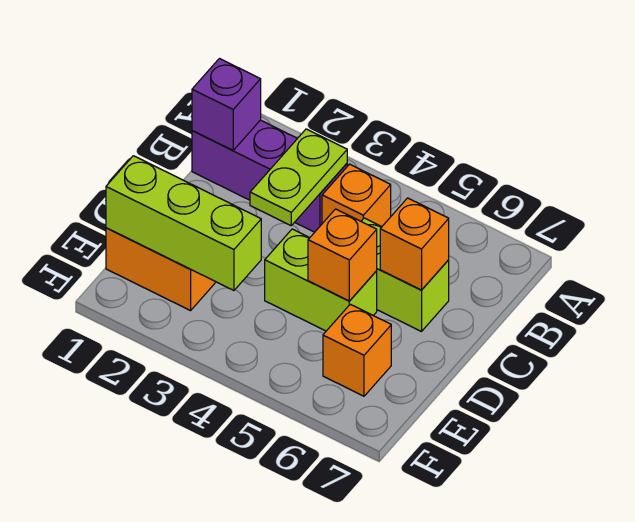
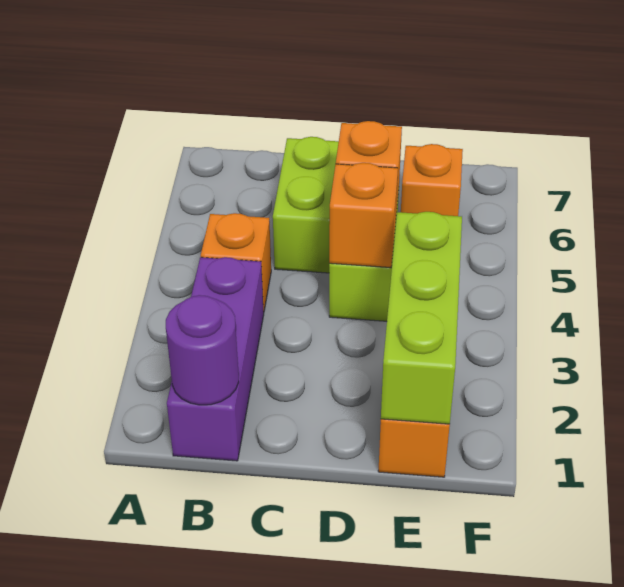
purple 1x1 brick [192,59,261,150] -> purple 1x1 round brick [166,295,239,405]
lime 1x2 plate [250,129,347,225] -> none
orange 1x1 brick [380,198,449,290] -> orange 1x1 brick moved to [329,163,398,268]

